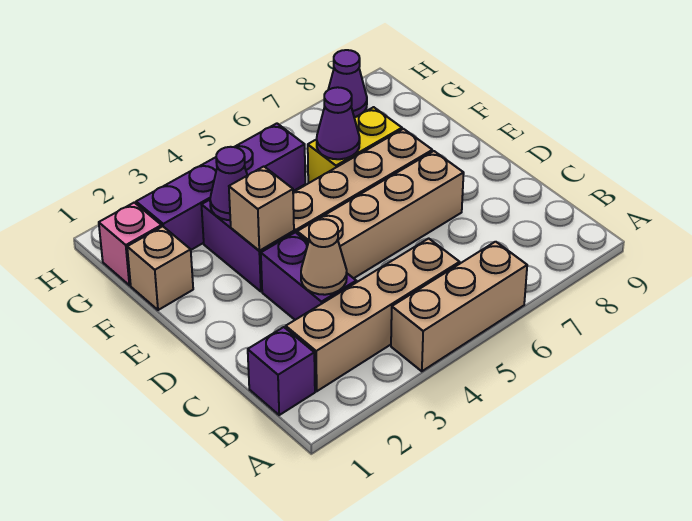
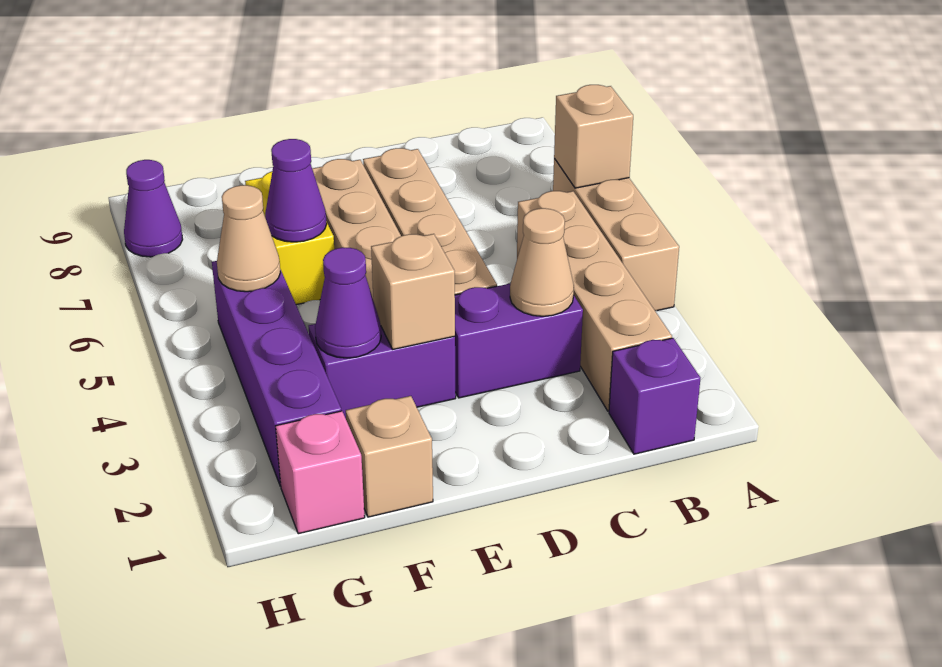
none -> tan 1x1 brick [554,85,633,188]
none -> tan 1x1 cone [217,185,280,292]

